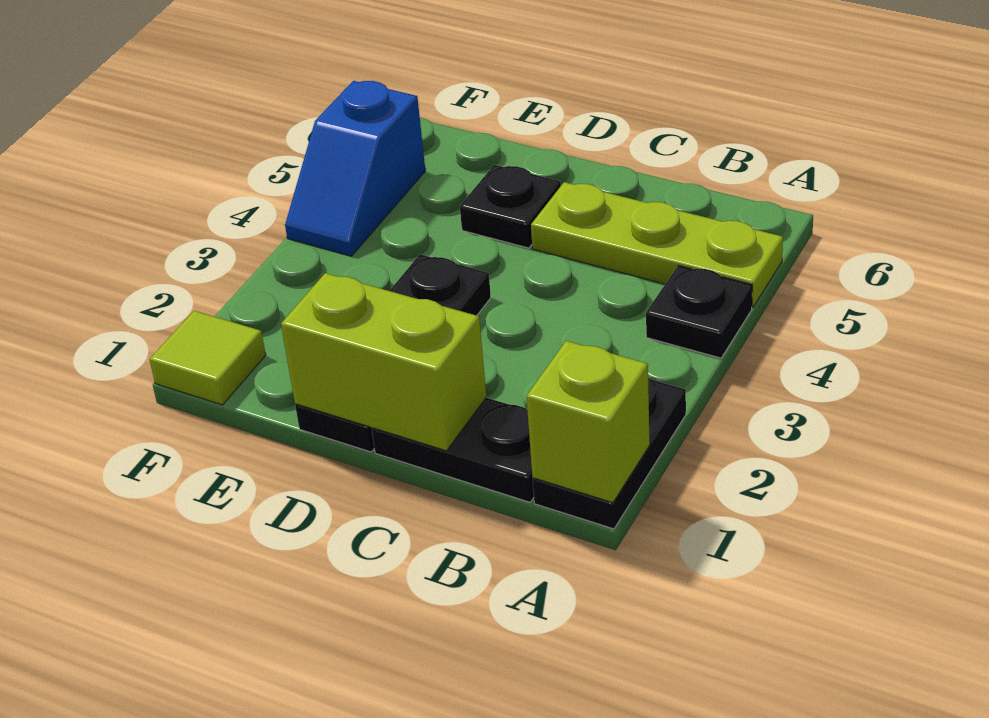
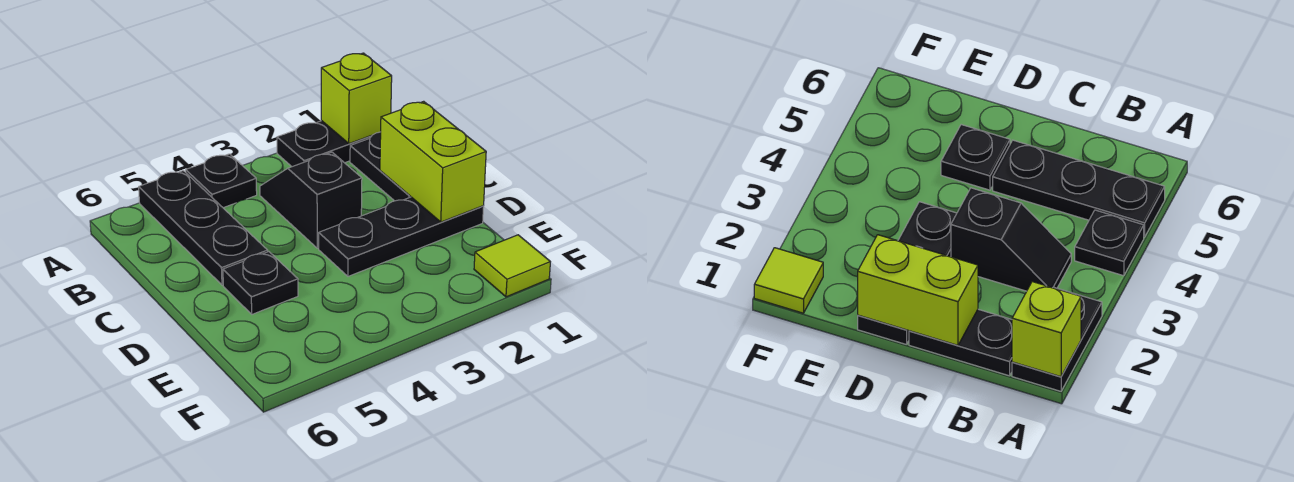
lime 1x3 plate [531,182,783,307] -> black 1x3 plate [139,171,268,285]
none -> black 1x2 slope [260,152,362,248]
blue 1x2 slope [285,81,425,256] -> none

